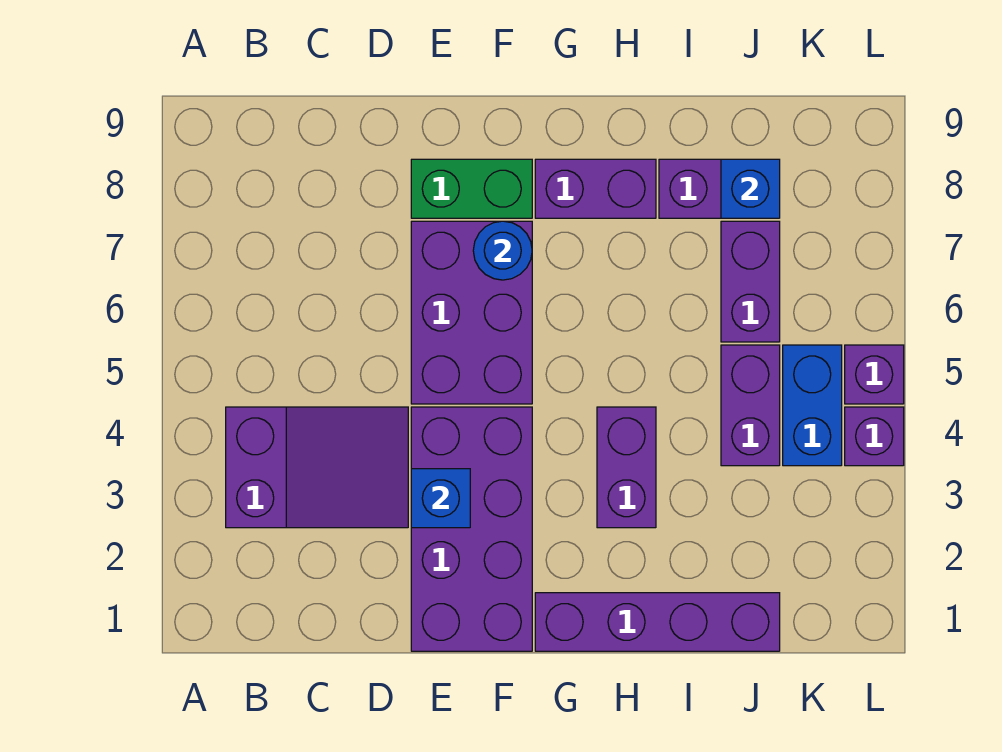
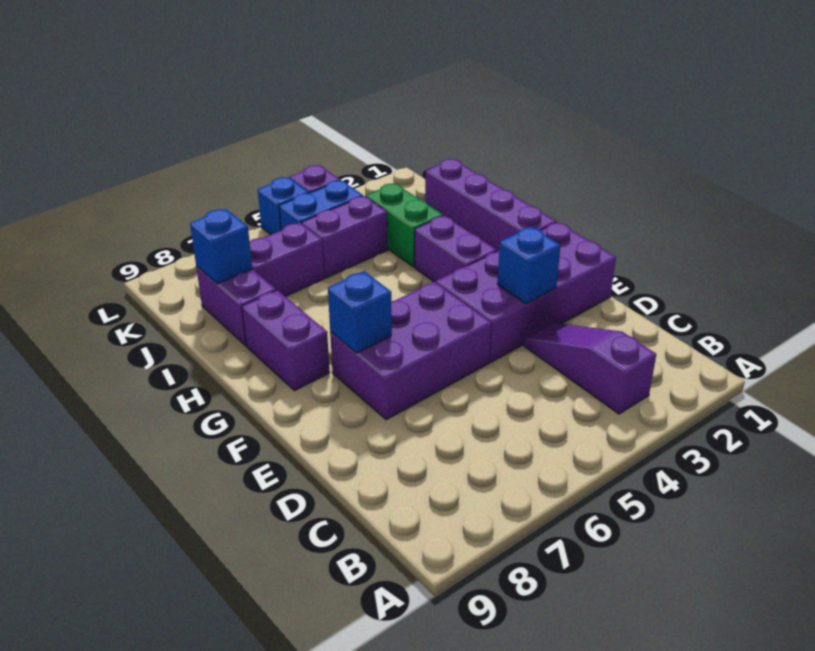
purple 2x3 slope [226,407,408,528] -> purple 1x3 slope [524,323,656,414]
green 1x2 brick [411,159,532,218] -> green 1x2 brick moved to [366,183,443,267]
blue 1x1 round brick [473,221,532,280] -> blue 1x1 brick [328,271,392,353]
purple 1x2 brick [597,407,656,528] -> purple 1x2 brick turned to [415,216,497,282]
purple 1x1 brick [845,345,904,404] -> blue 1x1 brick [258,177,309,235]

